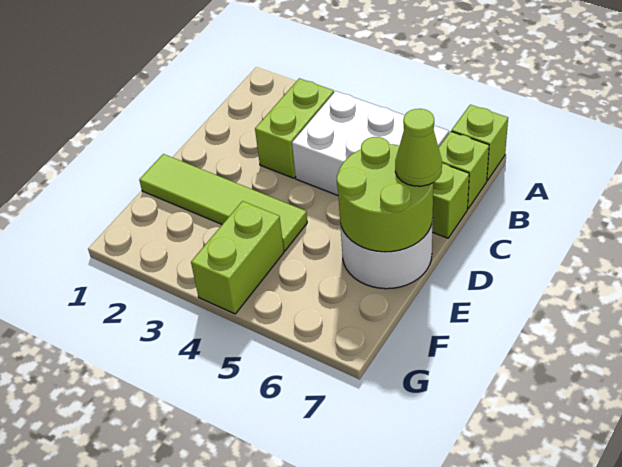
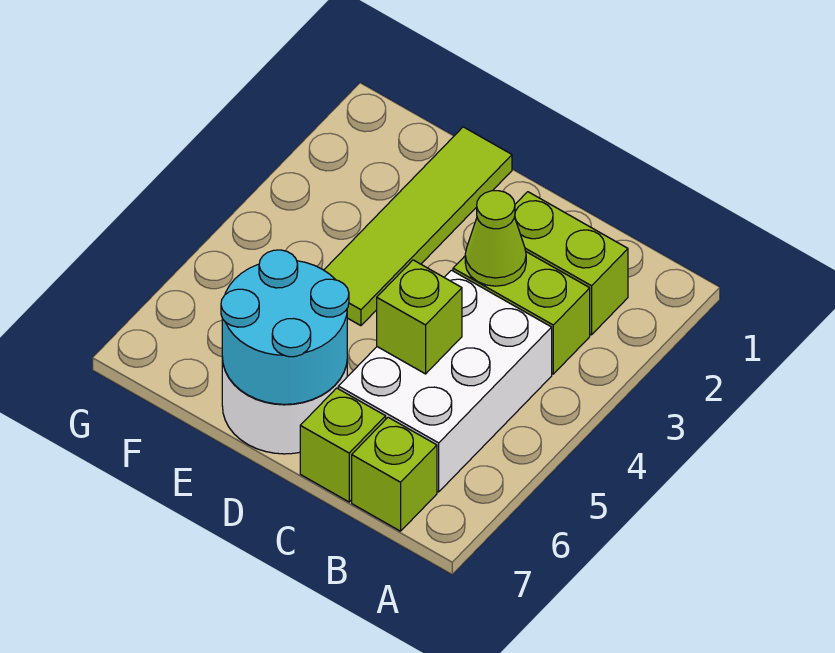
lime 1x1 brick [451,105,508,181] -> lime 1x1 brick moved to [377,260,462,374]
lime 2x2 round brick [337,137,433,252] -> cyan 2x2 round brick [221,250,349,404]
lime 1x1 cone [395,109,442,186] -> lime 1x1 cone moved to [465,191,526,286]
lime 1x2 brick [191,201,284,314] -> lime 1x2 brick moved to [515,192,628,335]

